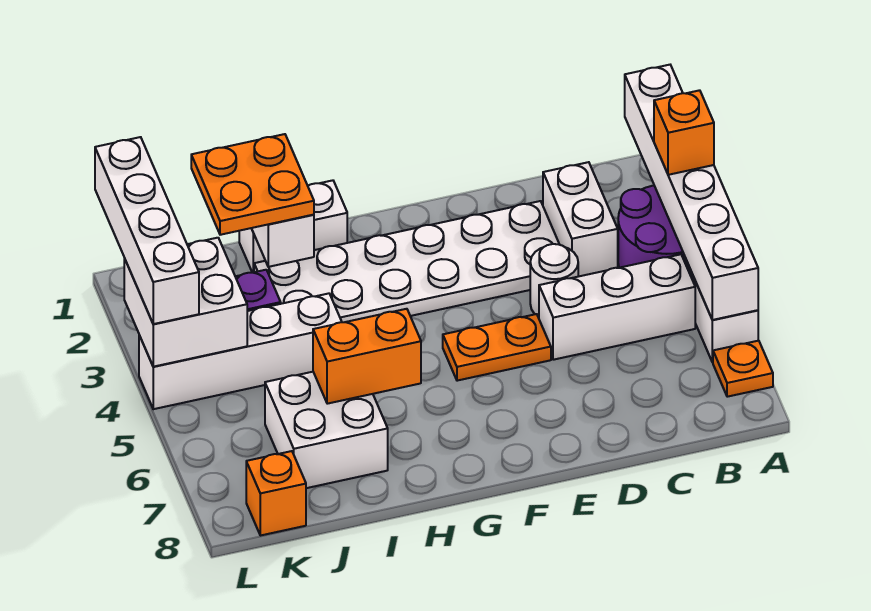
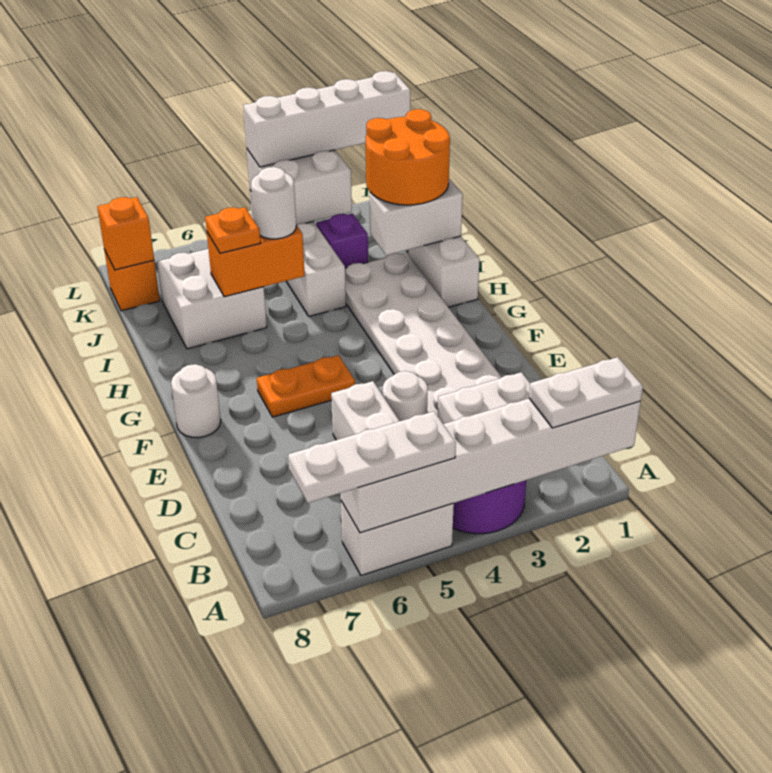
none -> white 1x2 plate [529,357,643,428]
orange 1x1 brick [654,90,714,175] -> orange 1x1 brick moved to [97,197,154,270]
none -> white 1x3 plate [288,411,456,503]
orange 1x1 plate [713,341,773,397] -> orange 1x1 plate moved to [205,207,260,253]
orange 1x2 plate [443,314,551,381] -> orange 1x2 plate turned to [257,355,355,417]
none -> white 1x1 round brick [171,364,221,438]
orange 1x2 brick [313,309,421,404] -> orange 1x2 brick turned to [207,225,305,297]
orange 2x2 plate [191,134,314,235] -> orange 2x2 round brick [366,109,450,205]
none -> white 1x1 round brick [251,167,296,239]

